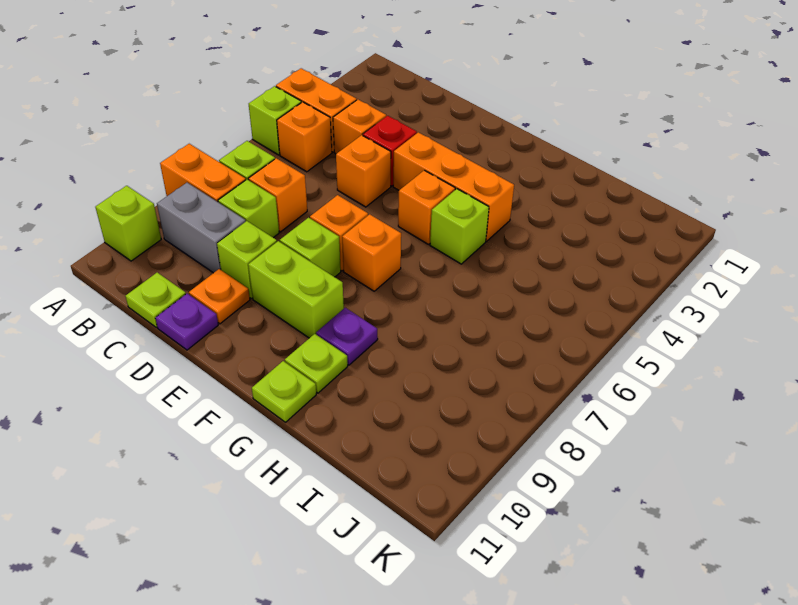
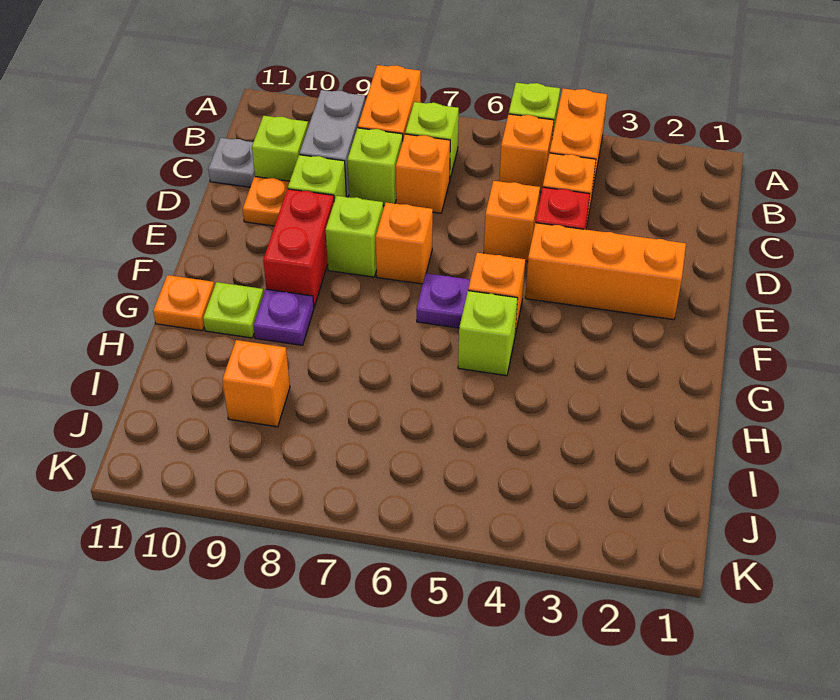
lime 1x1 brick [95,186,161,261] -> lime 1x1 brick moved to [252,116,308,181]
lime 1x1 plate [125,273,186,328] -> grey 1x1 plate [208,138,255,187]
purple 1x1 plate [155,294,218,350] -> purple 1x1 plate moved to [416,273,470,328]
orange 1x3 brick [393,132,514,241] -> orange 1x3 brick turned to [525,223,686,320]
lime 1x2 brick [248,241,344,338] -> red 1x2 brick [263,189,334,307]
orange 1x1 brick [342,214,401,291] -> orange 1x1 brick moved to [223,340,290,427]
lime 1x1 plate [252,361,316,422] -> orange 1x1 plate [153,275,214,331]

